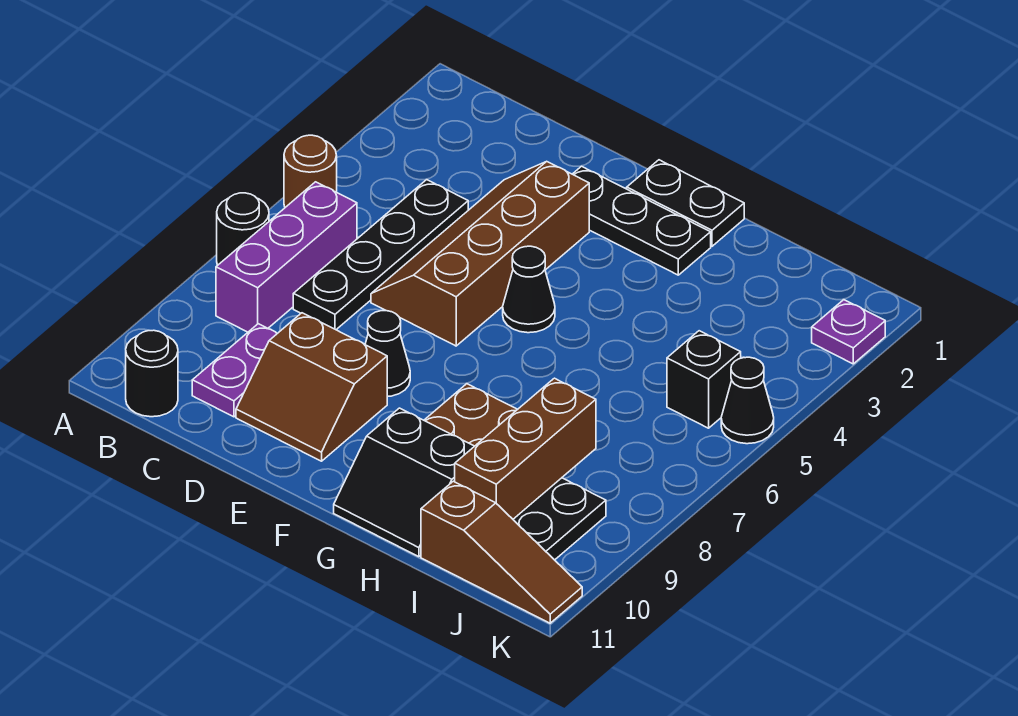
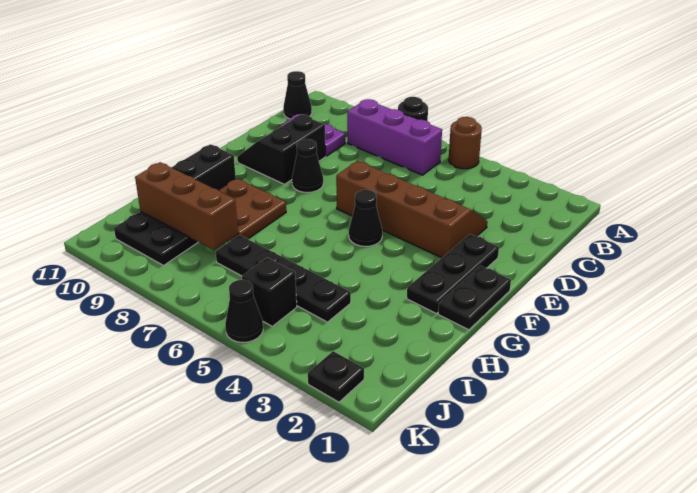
black 1x1 round brick [126,330,178,417] -> black 1x1 cone [283,71,312,119]
black 1x4 plate [293,180,468,330] -> black 1x4 plate moved to [216,235,351,322]
brown 2x2 slope [236,313,387,461] -> black 2x2 slope [237,115,326,184]
brown 1x3 slope [421,481,582,623] -> none
purple 1x1 plate [812,300,885,364] -> black 1x1 plate [308,351,364,402]

